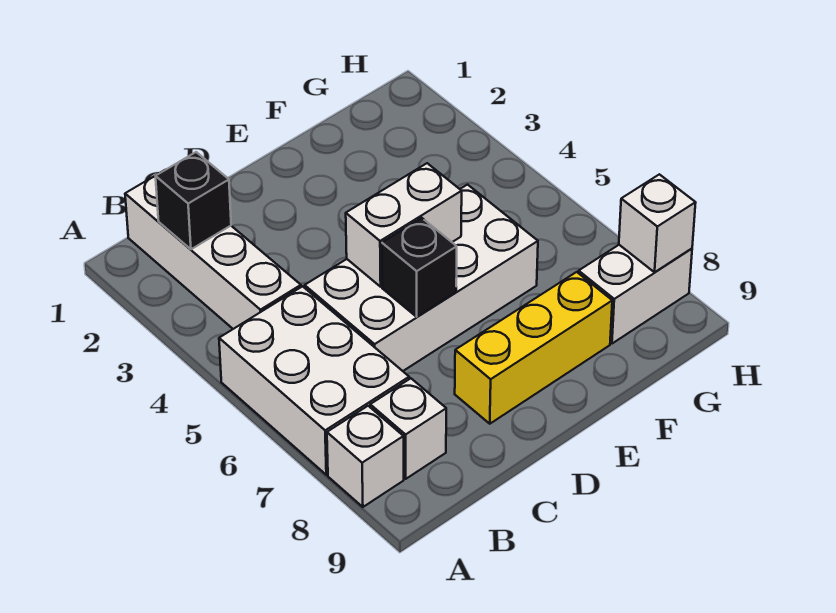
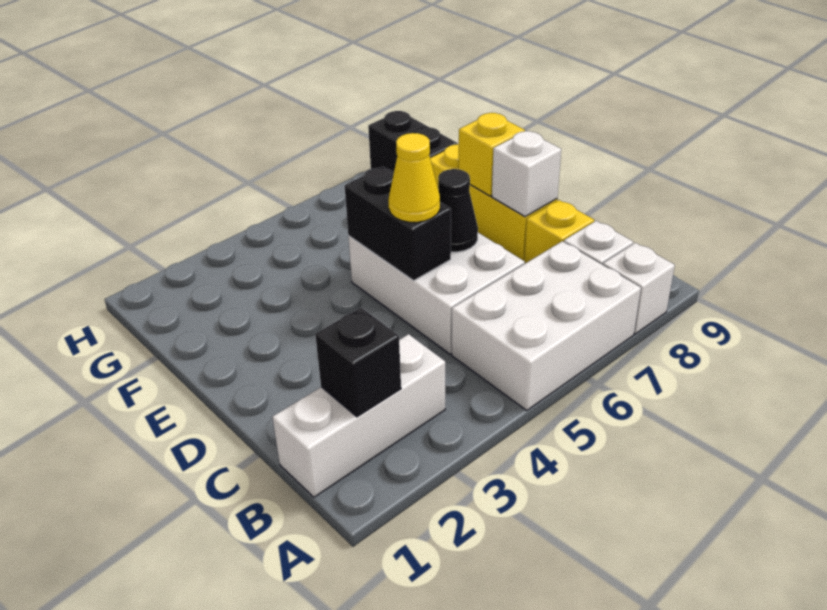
white 1x4 brick [125,170,301,329] -> white 1x3 brick [272,334,445,497]
white 2x4 brick [305,185,538,371] -> white 2x3 brick [348,233,525,354]
none -> yellow 1x1 brick [524,200,594,263]
white 1x2 brick [346,163,462,287] -> black 1x2 brick [345,167,451,280]
none -> yellow 1x1 cone [388,133,440,222]
black 1x1 brick [382,218,457,317] -> black 1x1 cone [438,169,478,252]
none -> yellow 1x1 brick [459,113,525,196]
white 1x2 brick [579,245,692,344] -> black 1x2 brick [368,111,457,173]
white 1x1 brick [619,174,696,272] -> white 1x1 brick moved to [492,131,561,217]

